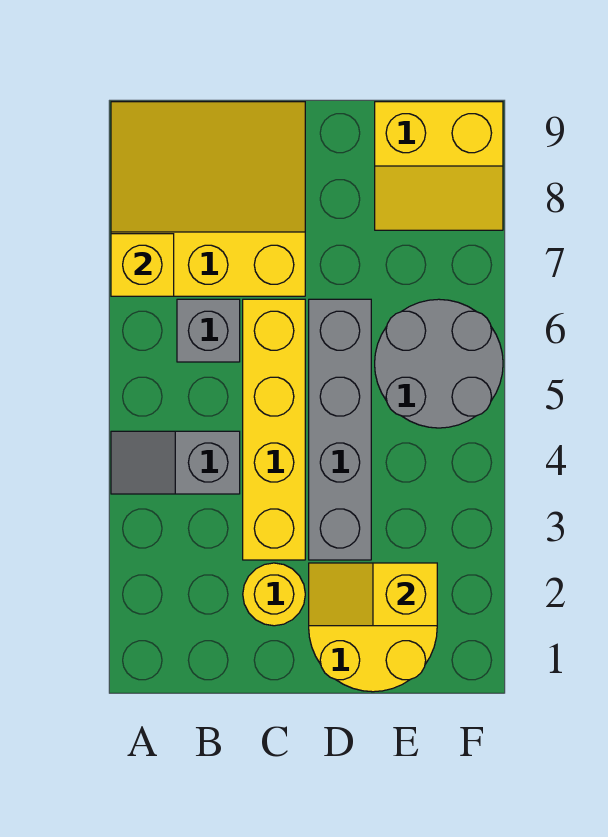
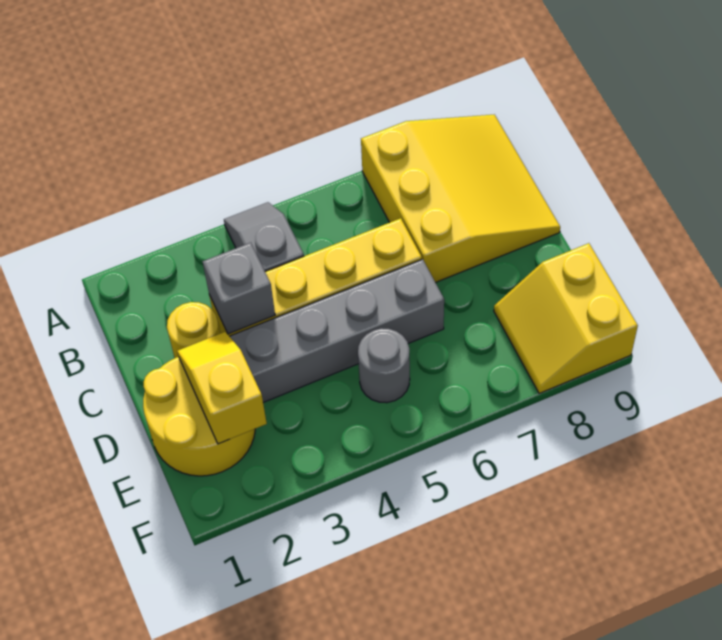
yellow 1x1 brick [111,234,174,296] -> none
grey 1x1 brick [177,299,240,362] -> grey 1x1 brick moved to [203,243,275,334]
grey 2x2 round brick [375,299,503,428] -> grey 1x1 round brick [358,328,410,403]

